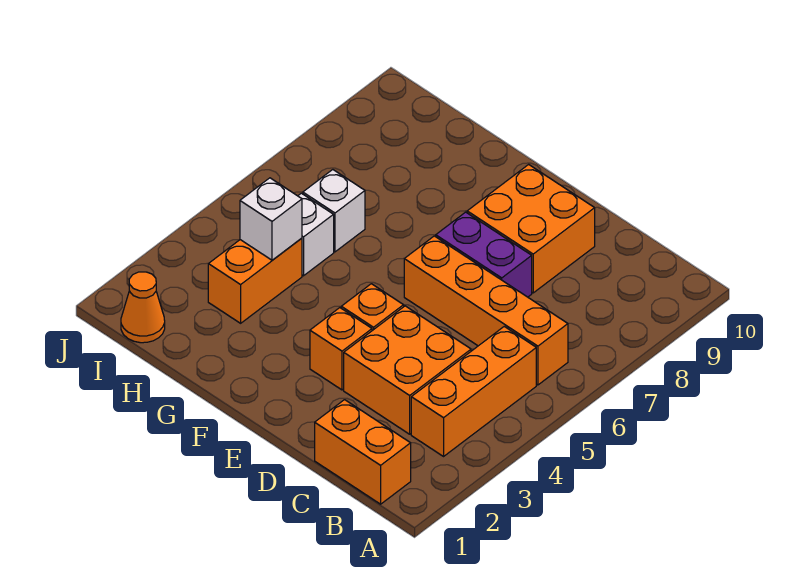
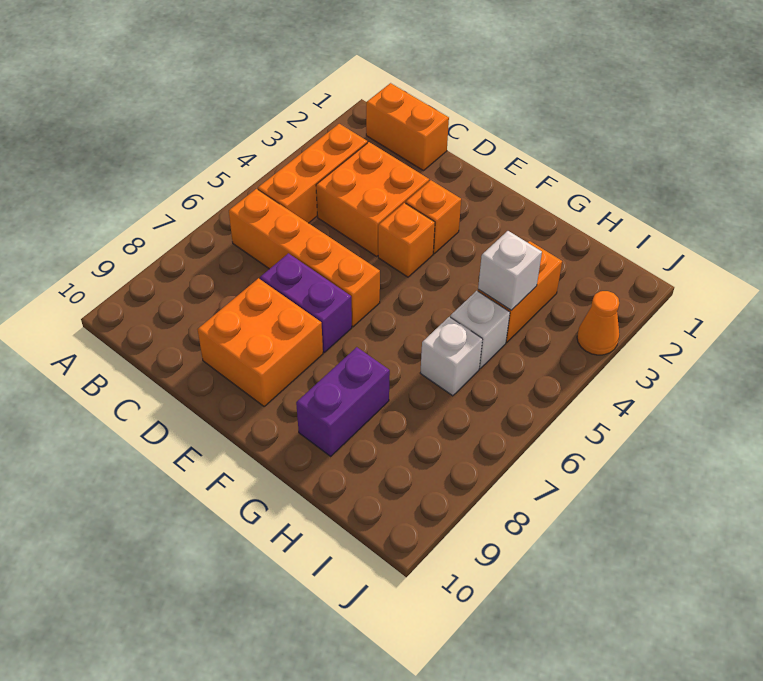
none -> purple 1x2 brick [296,347,390,456]
orange 1x1 cone [121,272,165,343] -> orange 1x1 cone moved to [577,291,619,355]

